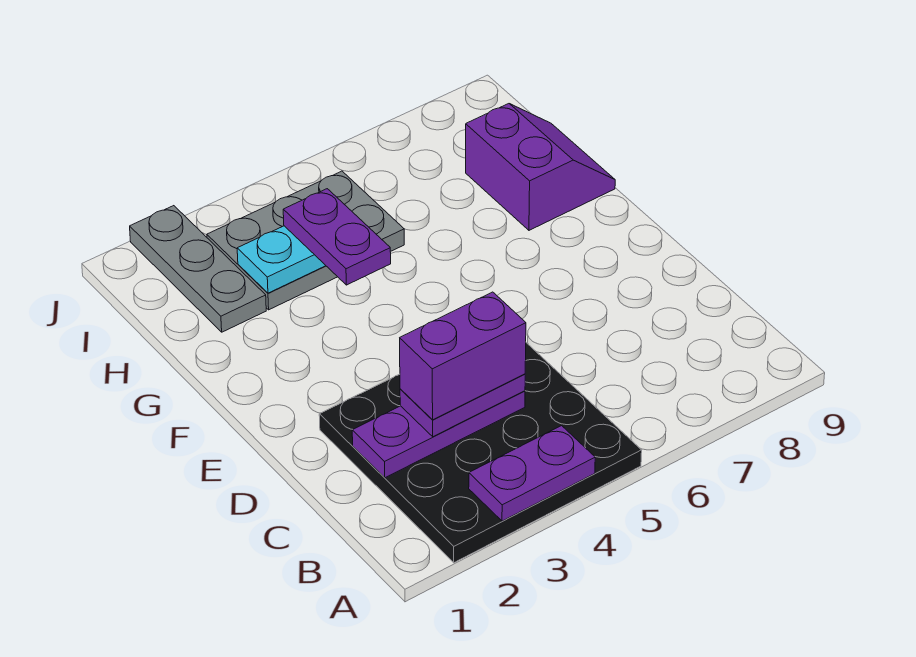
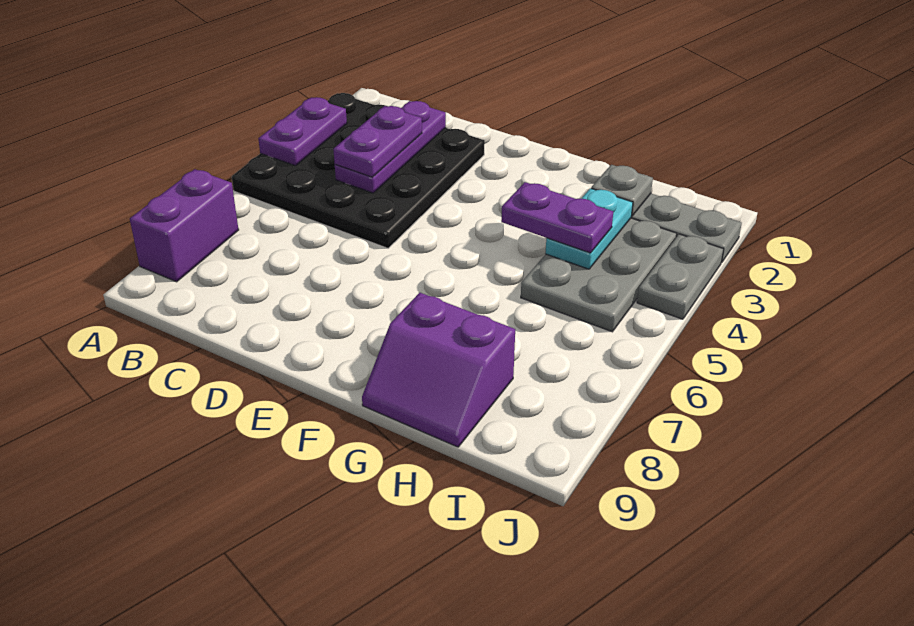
purple 1x2 brick [400,292,526,420] -> purple 1x2 brick moved to [130,169,239,282]
none -> grey 1x1 plate [591,165,653,216]
none -> grey 1x2 plate [637,234,724,319]

